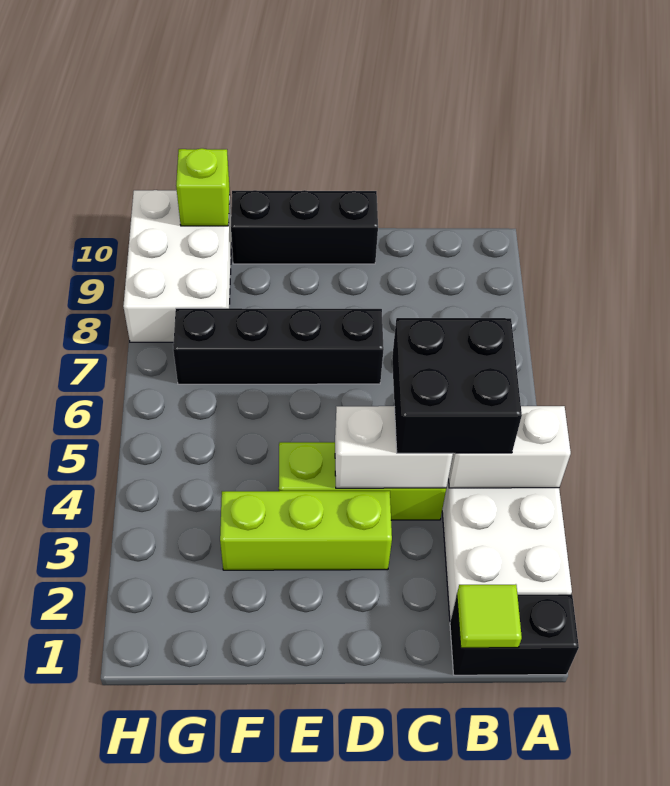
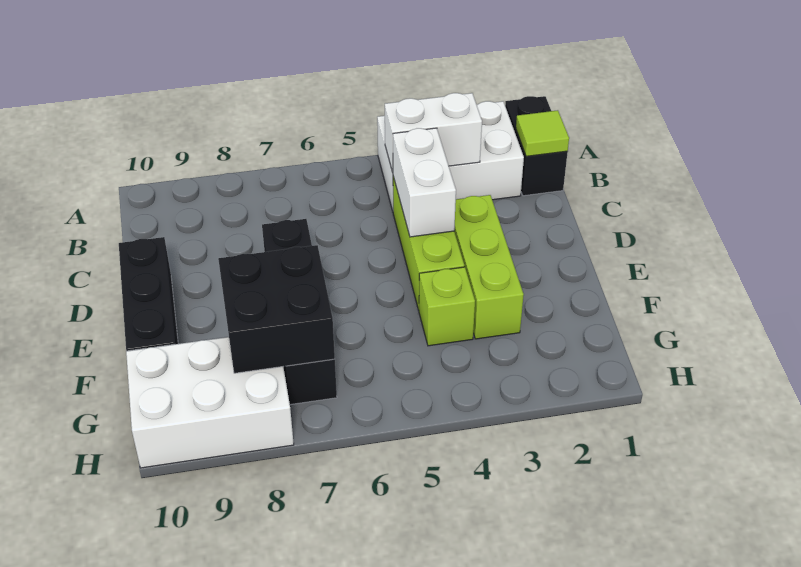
white 1x2 brick [448,406,571,488] -> white 1x2 brick turned to [385,93,482,173]
black 2x2 brick [392,318,522,453] -> black 2x2 brick moved to [218,245,335,373]
lime 1x1 brick [176,148,230,226] -> lime 1x1 brick moved to [419,267,475,346]

